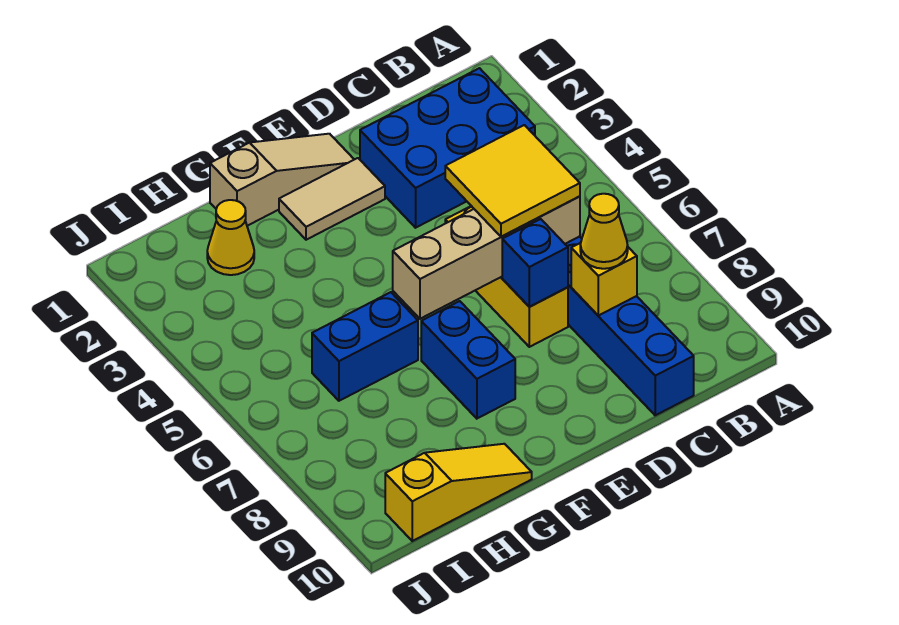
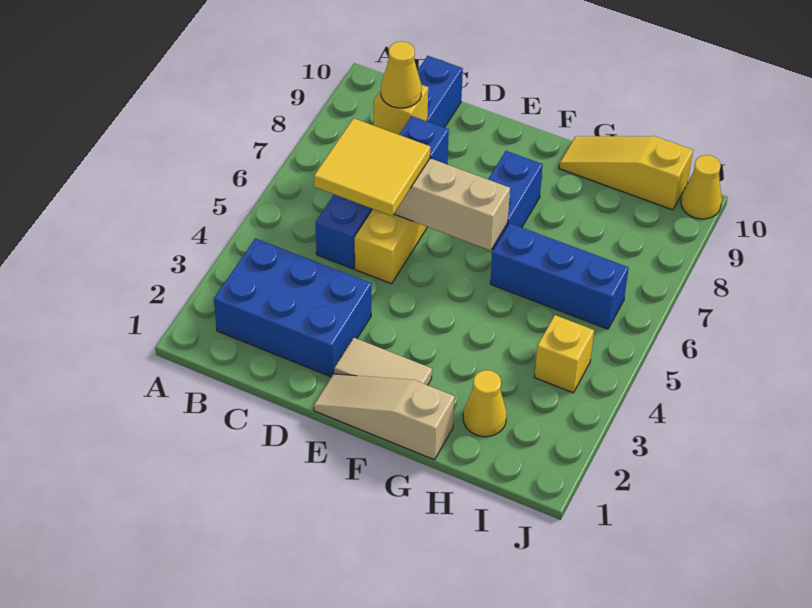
blue 1x2 brick [312,292,418,401] -> blue 1x3 brick [490,223,629,329]
none -> yellow 1x1 brick [534,315,594,393]
none -> yellow 1x1 cone [681,155,722,219]

